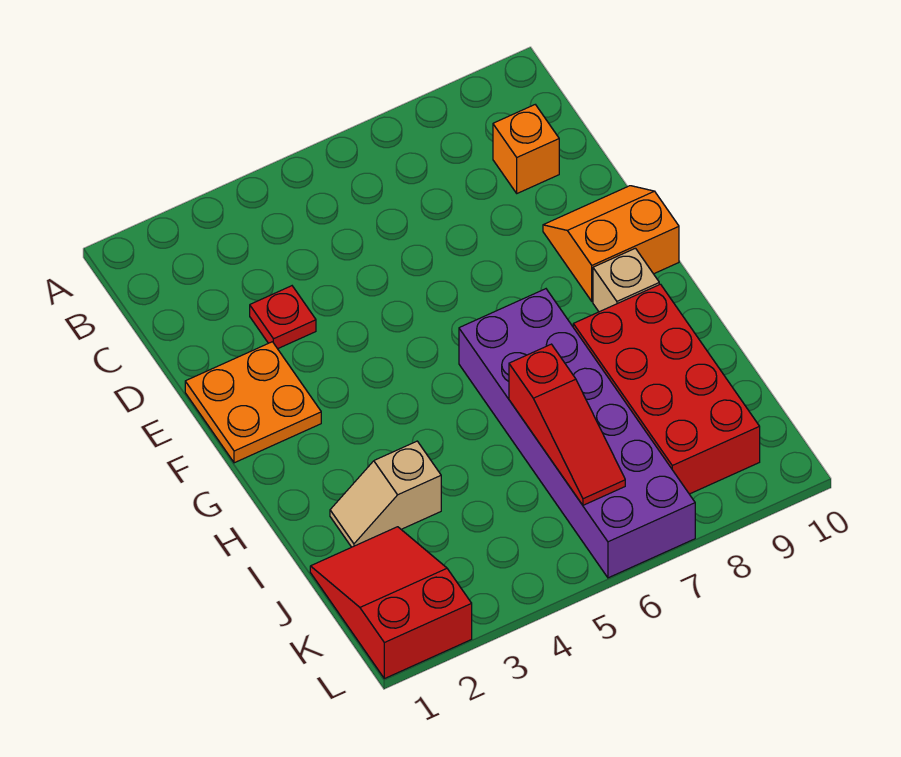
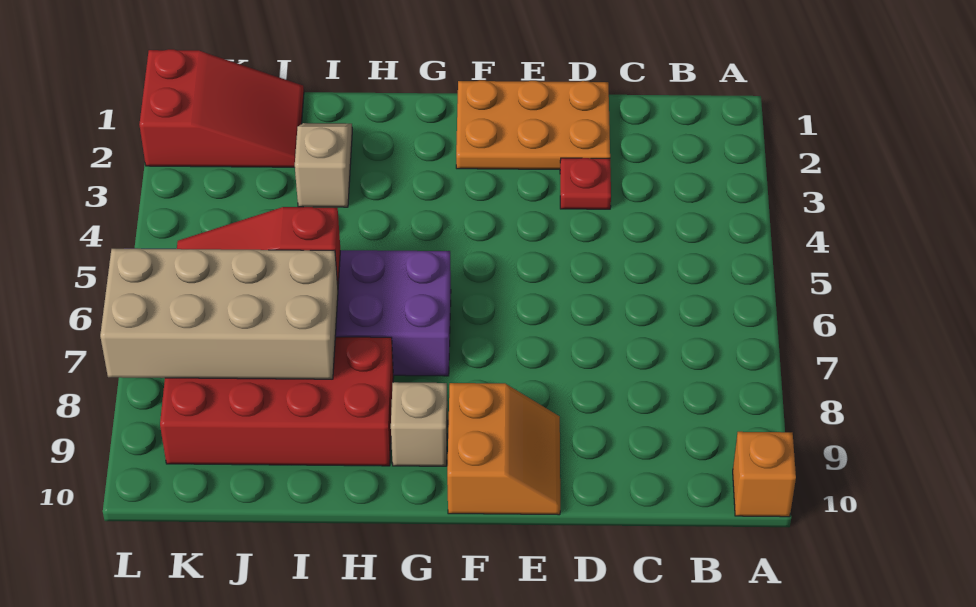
orange 1x1 brick [493,105,559,193] -> orange 1x1 brick moved to [733,432,796,517]
orange 2x2 plate [185,342,321,463] -> orange 2x3 plate [456,80,610,170]
none -> tan 2x4 brick [100,249,338,379]

